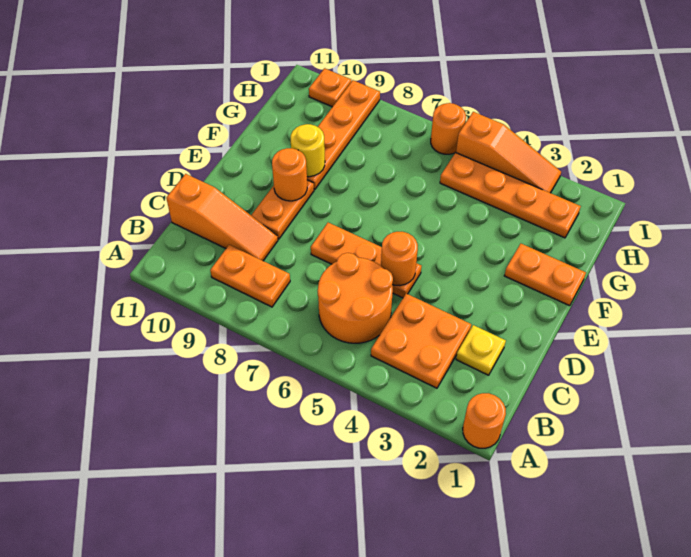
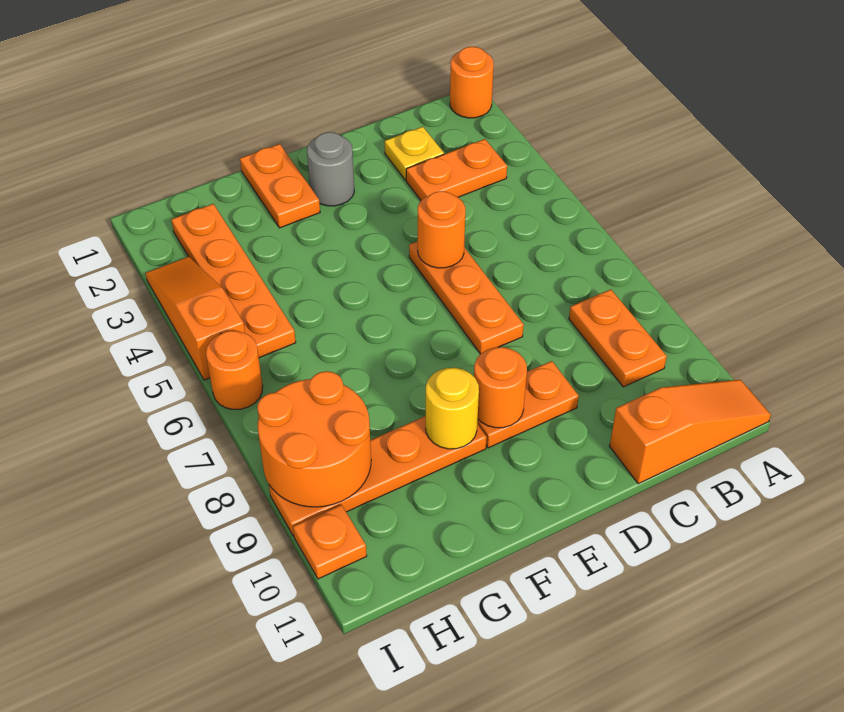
orange 2x2 plate [371,294,471,388] -> orange 1x2 plate [406,139,507,200]
orange 2x2 round brick [318,253,393,343] -> orange 2x2 round brick moved to [257,371,371,507]
orange 1x3 slope [166,174,278,261] -> orange 1x3 slope turned to [610,380,771,484]
none -> grey 1x1 round brick [307,132,354,206]

